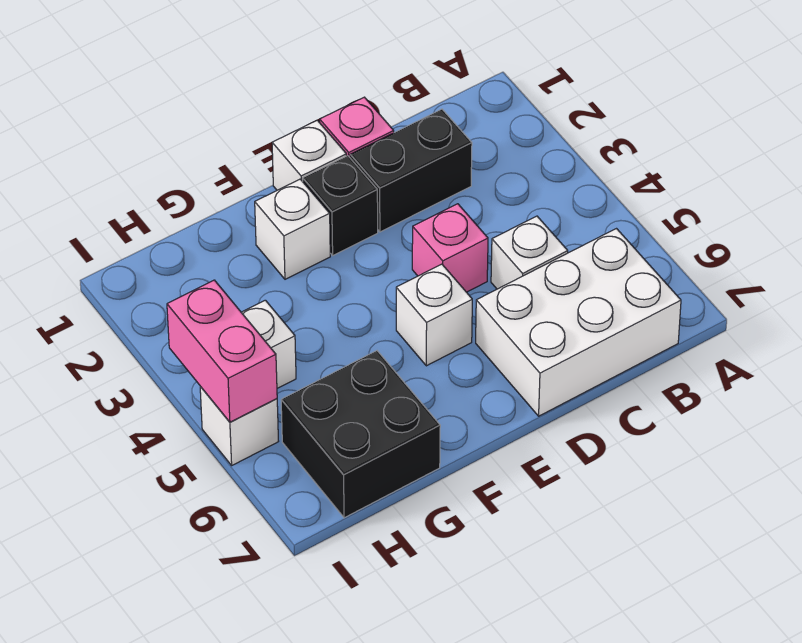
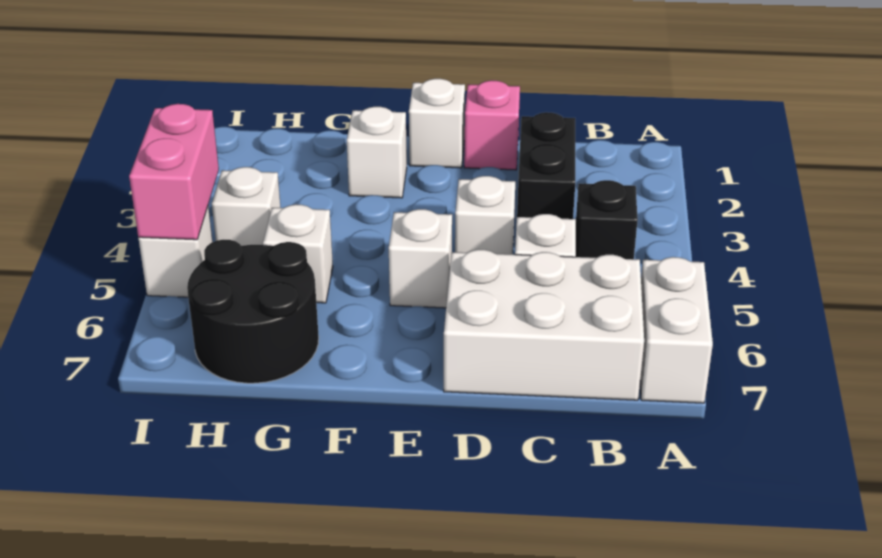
none -> white 1x2 brick [640,257,713,403]
black 1x2 brick [350,109,472,232] -> black 1x2 brick turned to [517,112,575,219]
pink 1x1 brick [412,204,488,292] -> white 1x1 brick [455,176,515,254]
black 1x1 brick [303,156,378,255] -> black 1x1 brick moved to [576,180,638,259]
none -> white 1x1 brick [263,204,333,303]
black 2x2 brick [281,351,440,518] -> black 2x2 round brick [187,240,319,383]

